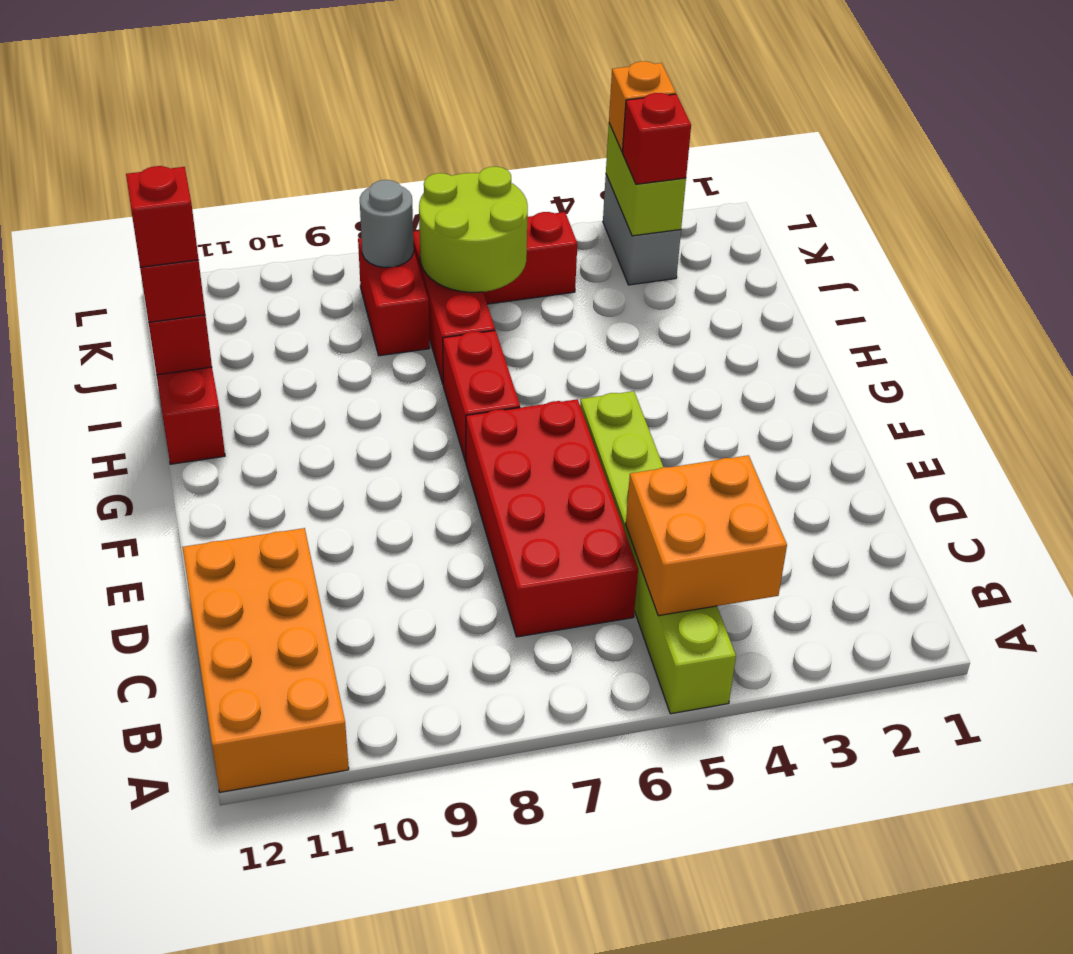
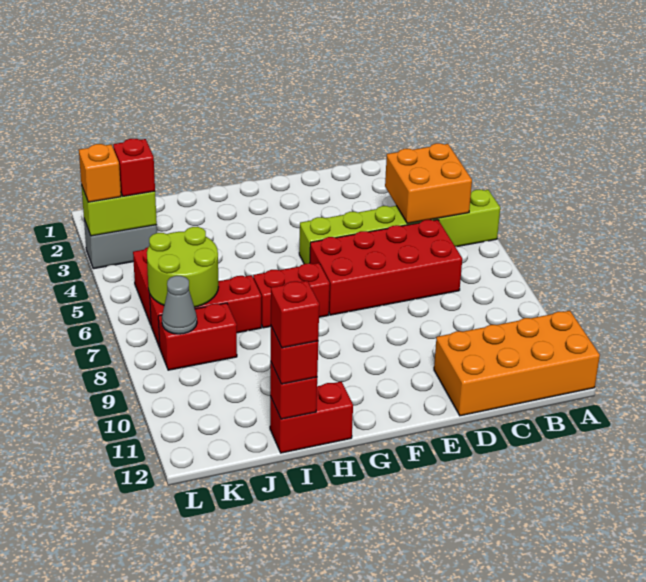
grey 1x1 round brick [360,180,414,268] -> grey 1x1 cone [162,276,197,334]

